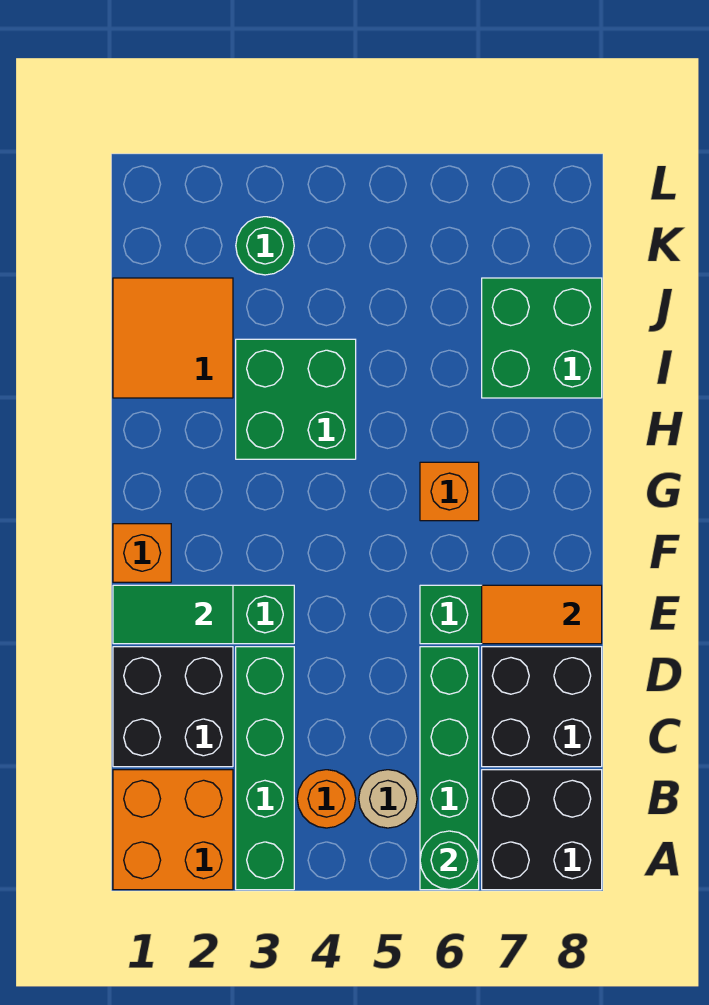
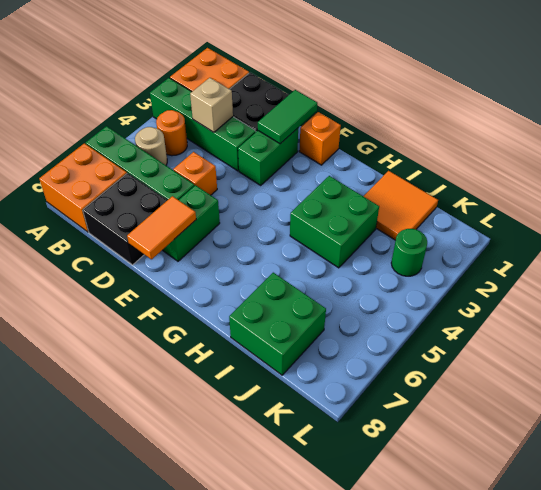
green 1x1 round brick [420,831,479,890] -> none
black 2x2 brick [482,770,602,890] -> orange 2x2 brick [39,143,127,232]
none -> tan 1x1 brick [190,78,233,132]
orange 1x1 brick [420,462,479,521] -> orange 1x1 brick moved to [173,152,217,195]

